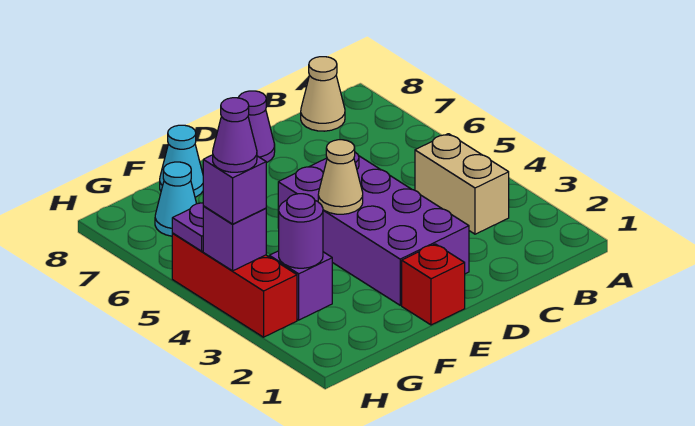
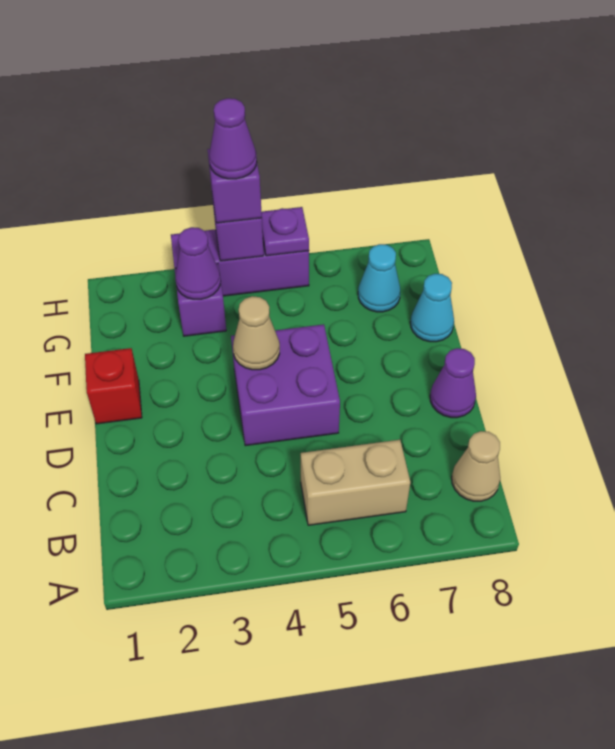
tan 1x2 brick [415,134,509,234] -> tan 1x2 brick moved to [301,440,410,525]
purple 2x4 brick [278,152,469,305] -> purple 2x2 brick [231,324,340,446]
purple 1x1 round brick [279,194,323,268] -> purple 1x1 cone [175,227,221,299]
red 1x3 brick [172,233,297,337] -> purple 1x3 brick [171,229,309,296]

